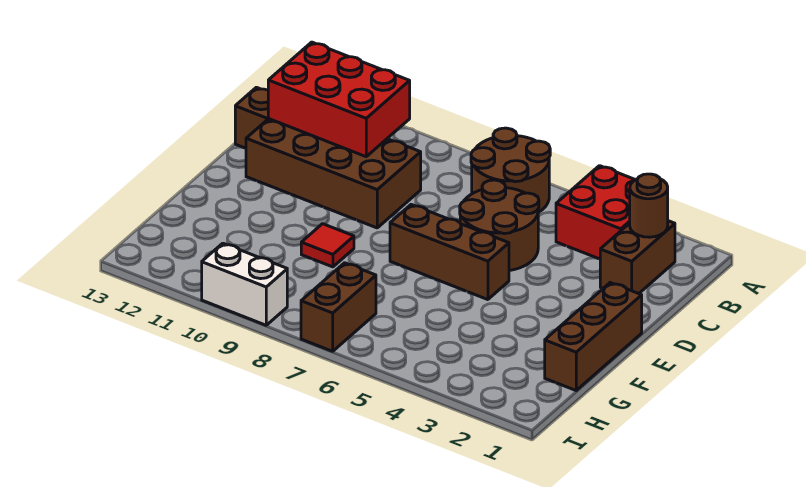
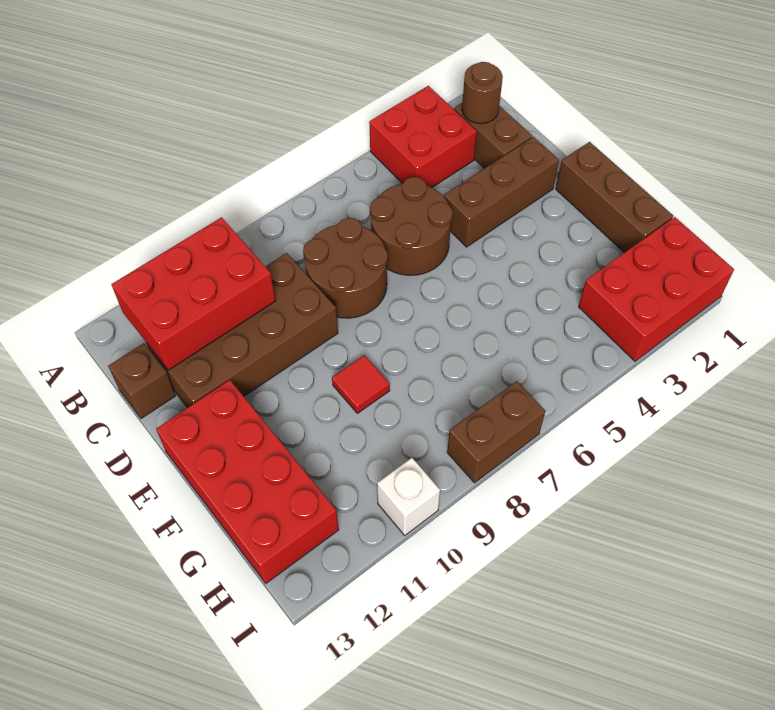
brown 2x2 round brick [471,128,550,212] -> brown 2x2 round brick moved to [303,218,388,318]
brown 1x3 brick [390,205,509,300] -> brown 1x3 brick moved to [444,137,559,247]
none -> red 2x4 brick [156,380,339,583]
none -> red 2x3 brick [579,217,734,361]
brown 1x2 brick [301,263,376,351] -> brown 1x2 brick turned to [447,381,545,483]
white 1x2 brick [202,243,287,325] -> white 1x1 brick [377,458,440,535]

